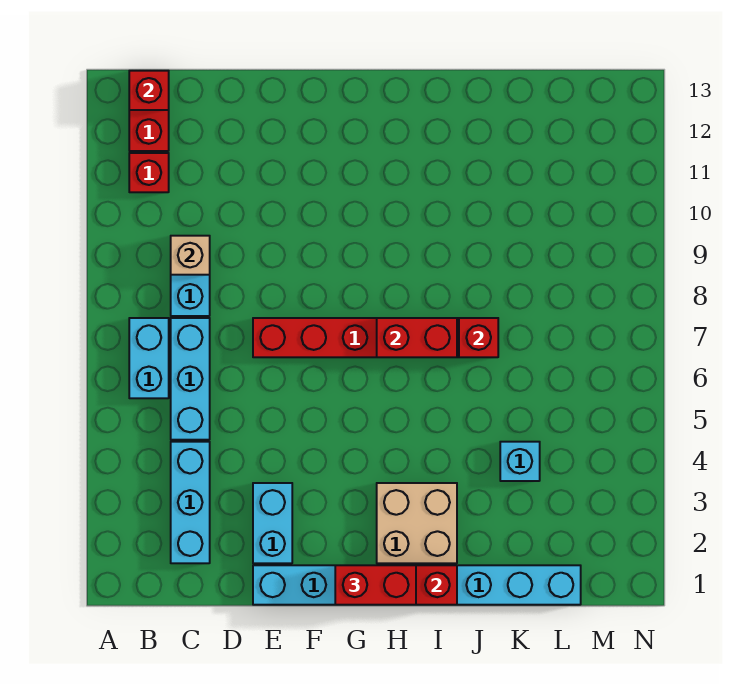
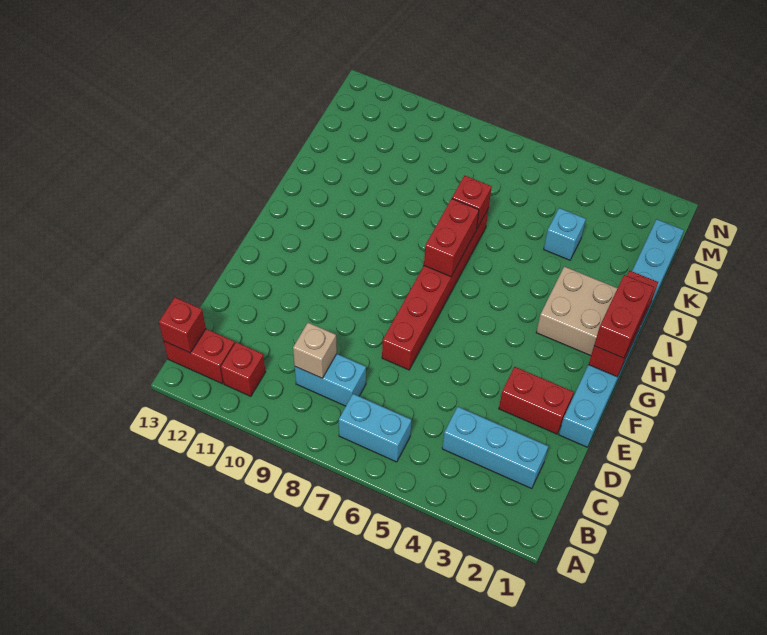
cyan 1x3 brick [171,318,210,440] -> none
cyan 1x2 brick [253,483,292,563] -> red 1x2 brick [499,367,574,434]

